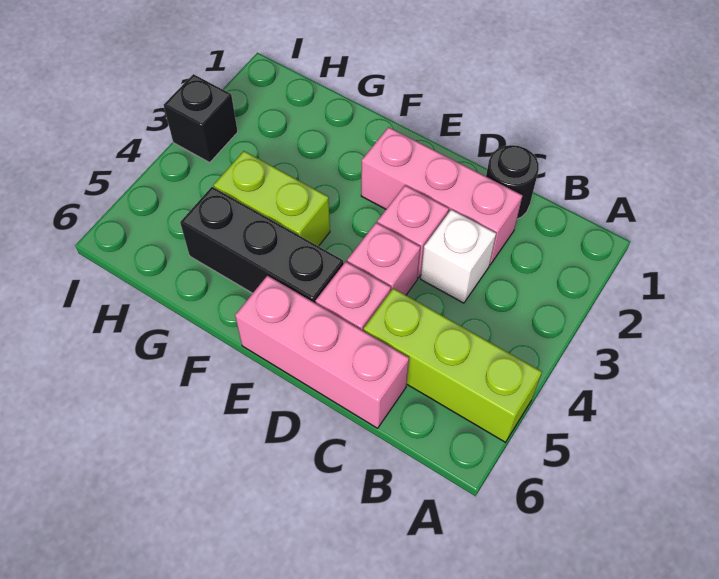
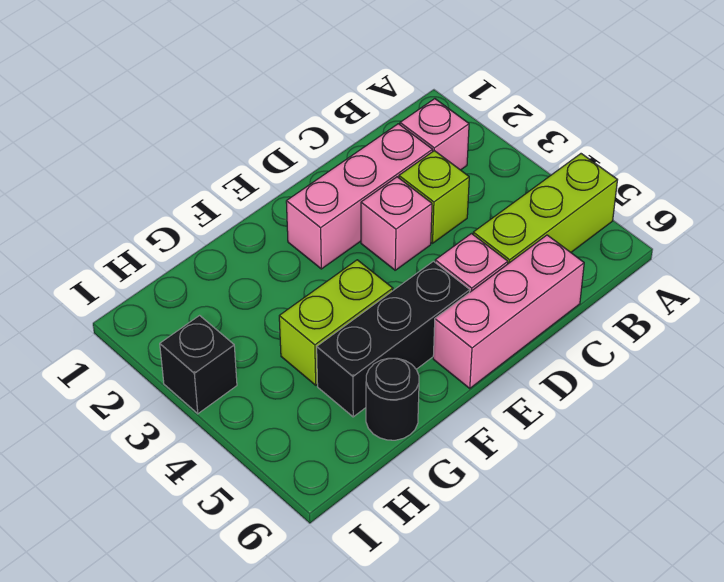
black 1x1 round brick [486,145,539,219] -> black 1x1 round brick moved to [366,358,419,440]
white 1x1 brick [421,210,496,303] -> lime 1x1 brick [399,151,469,243]
pink 1x1 brick [347,223,420,295] -> pink 1x1 brick moved to [400,99,469,170]

